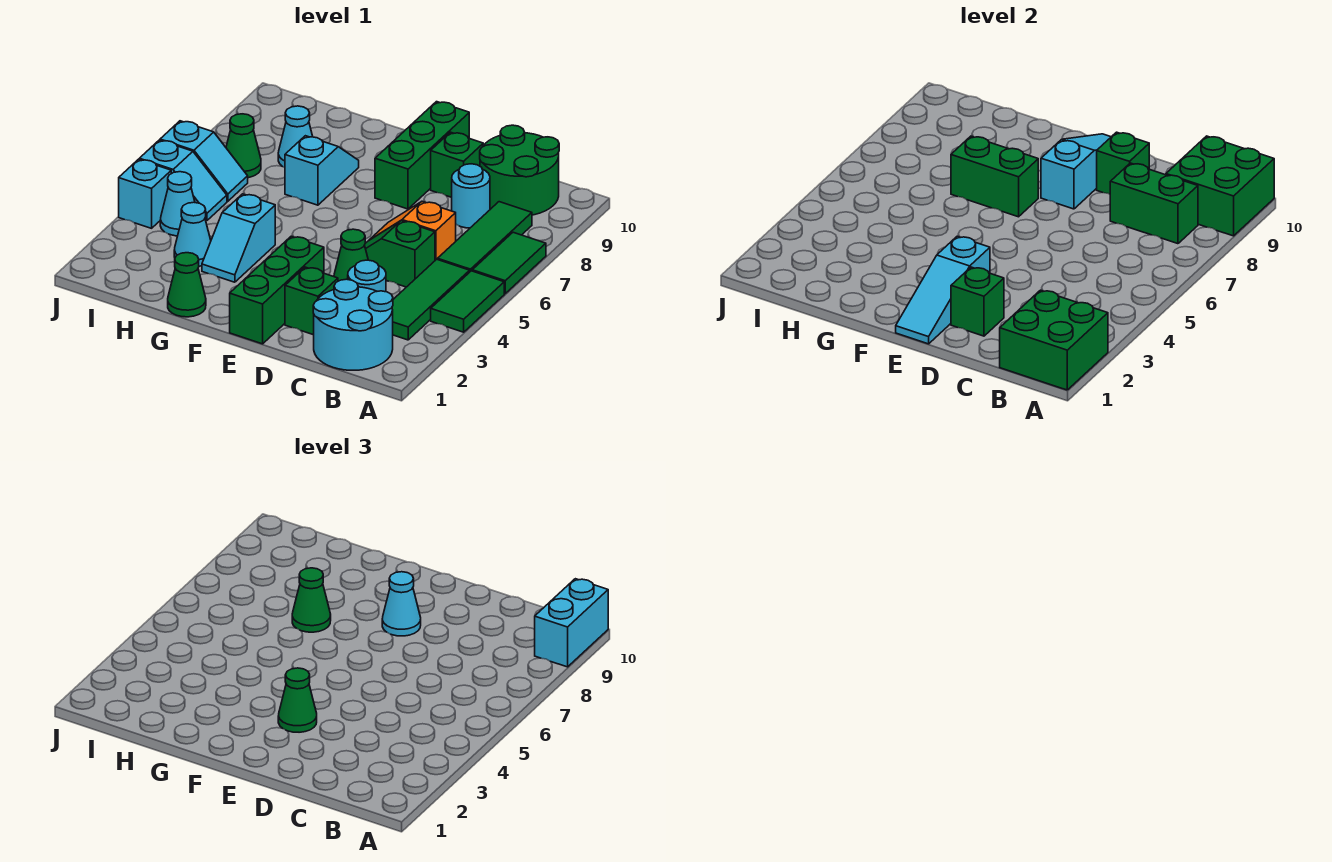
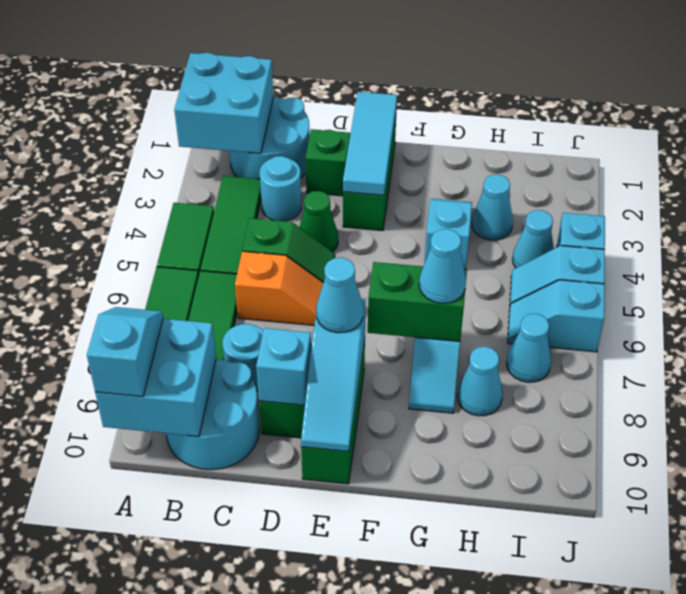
green 2x2 brick [1000,290,1108,390] -> cyan 2x2 brick [174,53,273,153]
green 2x2 brick [1166,136,1274,236] -> cyan 2x2 brick [95,319,216,437]
cyan 1x2 brick [535,579,608,667] -> cyan 1x2 slope [87,307,163,397]
green 1x2 brick [1110,163,1198,244] -> none
green 2x2 round brick [480,125,559,215] -> cyan 2x2 round brick [166,359,260,470]
green 1x1 brick [951,267,1004,336] -> none
green 1x1 brick [1097,132,1149,194] -> cyan 1x1 brick [256,328,311,405]
cyan 1x3 slope [896,236,990,344] -> cyan 1x3 tile [343,92,397,195]
green 1x1 cone [278,668,317,732] -> none
green 1x1 cone [168,253,206,317] -> none
green 1x1 cone [292,568,331,632] -> cyan 1x1 cone [419,229,466,303]
green 1x1 cone [226,114,261,178] -> cyan 1x1 cone [506,314,551,382]

